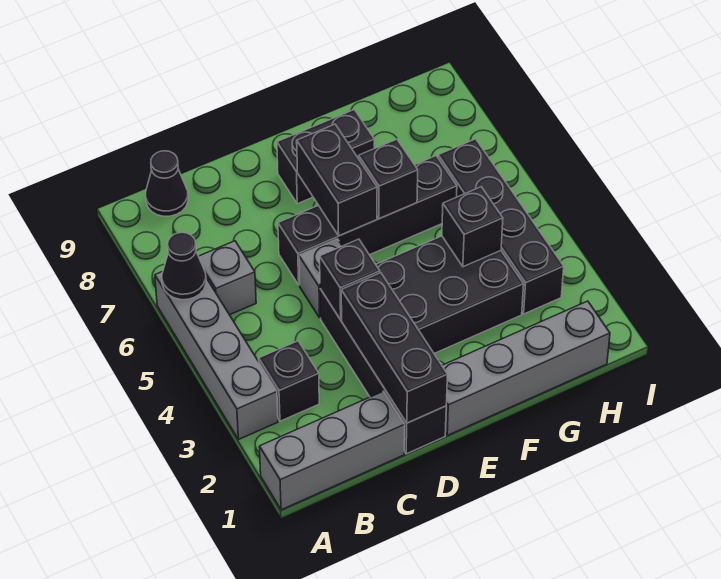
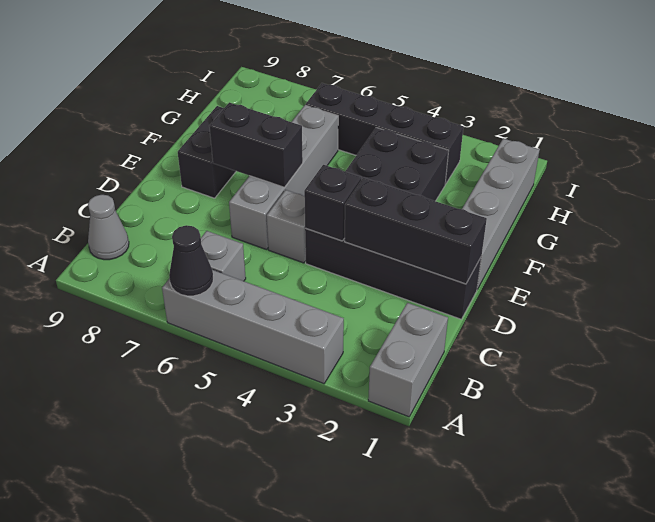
grey 1x3 brick [259,391,405,510] -> grey 1x2 brick [368,303,448,417]
black 1x1 brick [259,341,319,421] -> none
black 1x1 cone [146,151,188,216] -> grey 1x1 cone [88,195,129,260]
black 1x4 brick [278,156,457,285] -> grey 1x4 brick [229,105,338,250]
black 1x1 brick [359,139,418,219] -> none
black 1x1 brick [442,187,503,267] -> none

